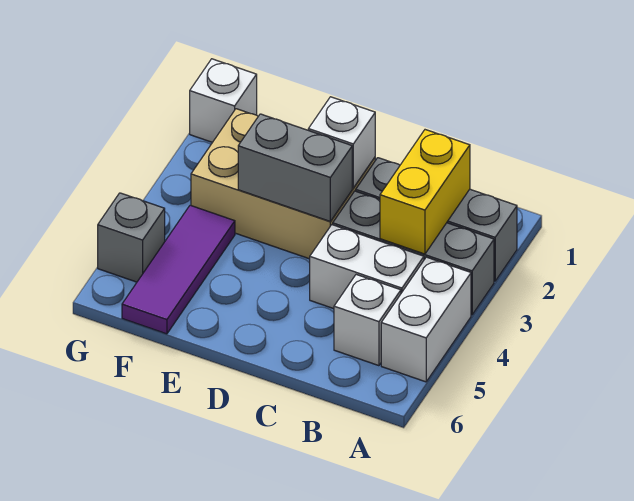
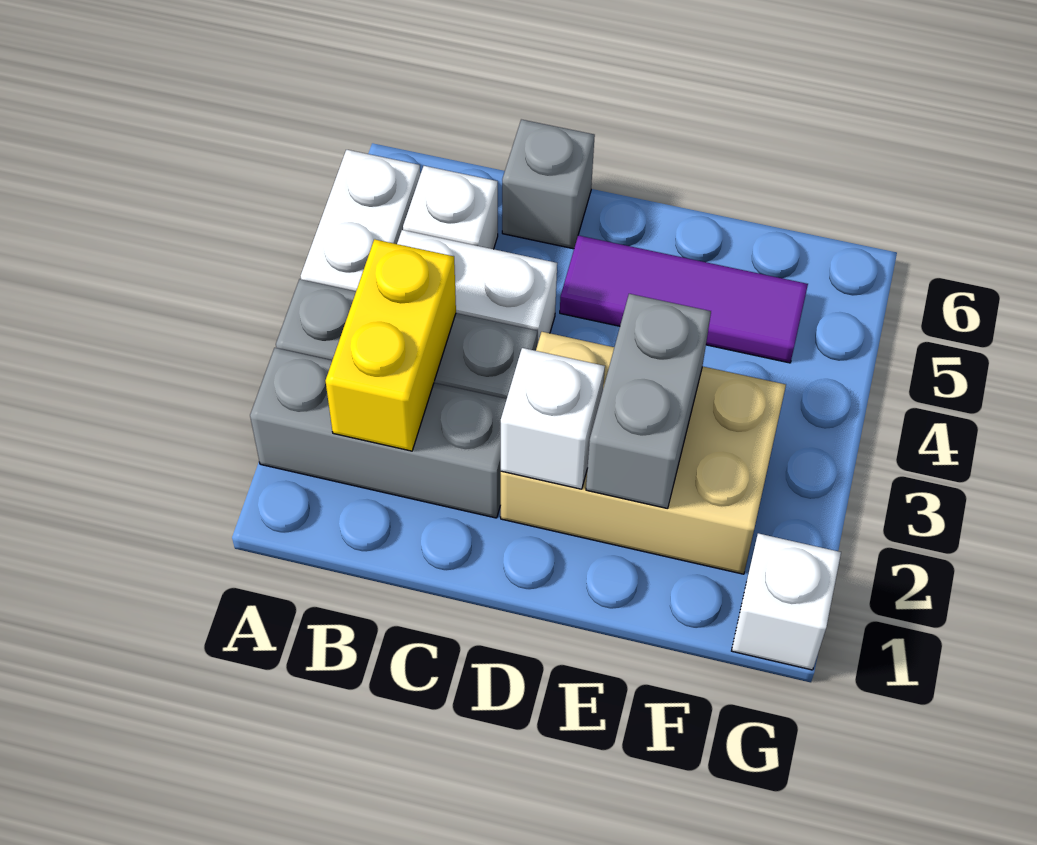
grey 1x2 brick [238,114,352,221] -> grey 1x2 brick turned to [586,294,711,509]
purple 1x3 tile [122,205,235,334] -> purple 1x3 tile turned to [560,235,808,363]
grey 1x1 brick [98,193,165,282] -> grey 1x1 brick moved to [502,119,595,249]

